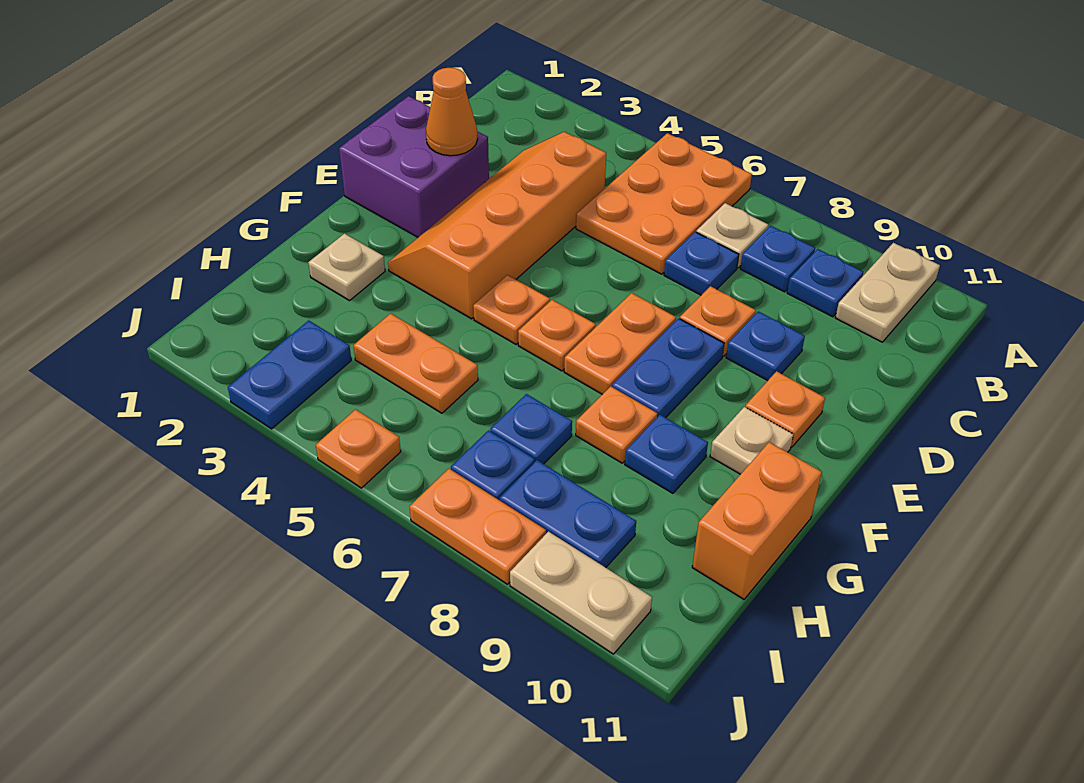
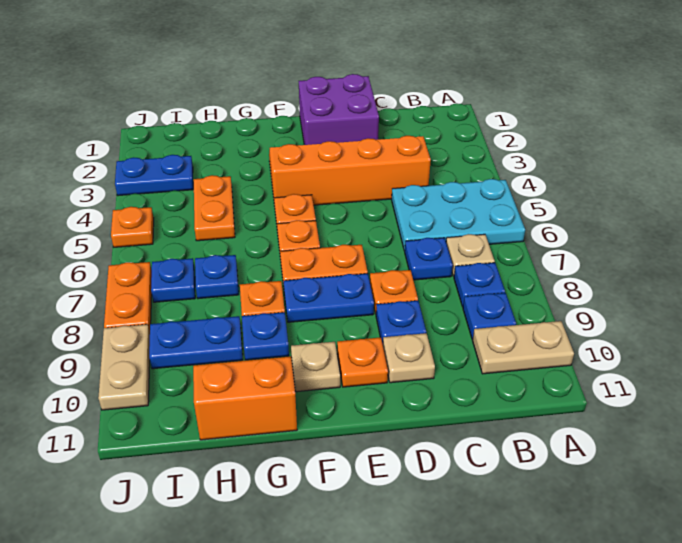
orange 2x3 plate [576,133,752,274] -> cyan 2x3 plate [392,179,525,251]
orange 1x1 cone [426,68,478,156] -> none
tan 1x1 plate [308,234,385,301] -> tan 1x1 plate moved to [383,333,435,383]
blue 1x2 plate [500,460,636,567] -> blue 1x2 plate turned to [149,316,243,369]

